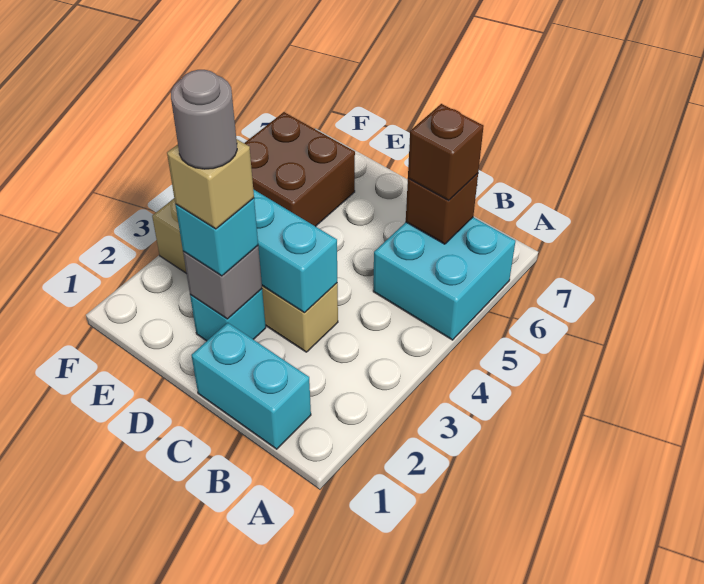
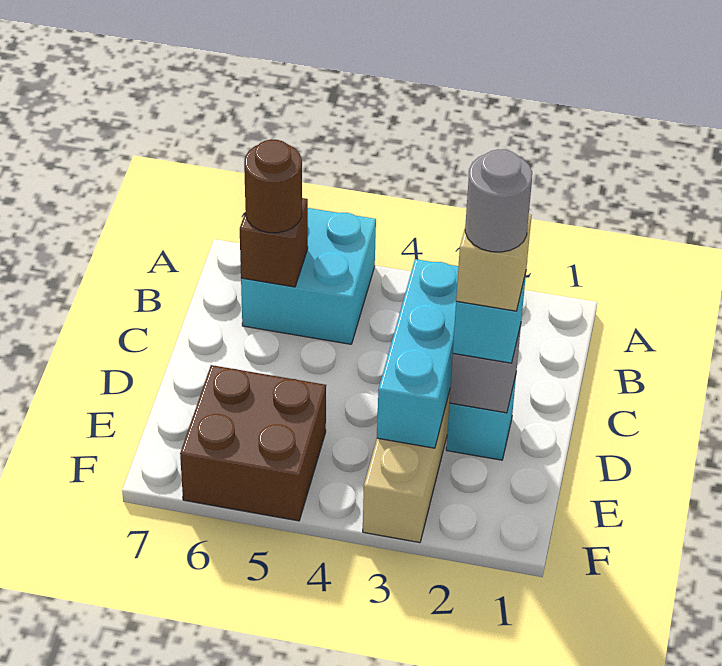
cyan 1x2 brick [191,323,311,449] -> none
brown 1x1 brick [408,104,484,201] -> brown 1x1 round brick [244,139,302,233]

